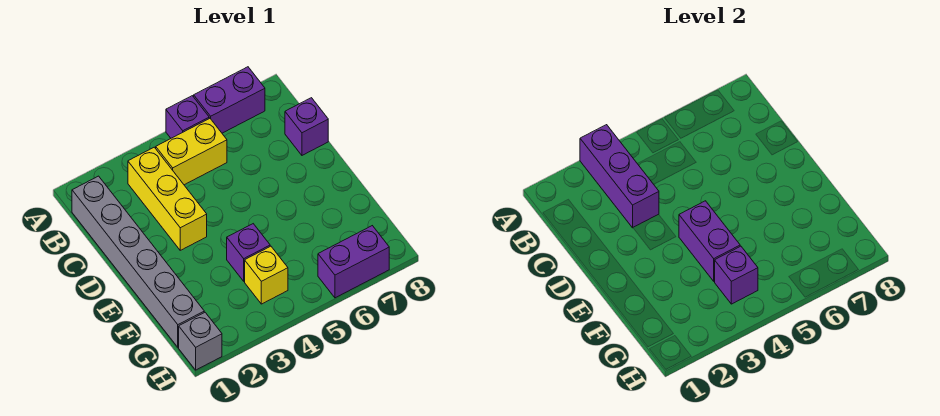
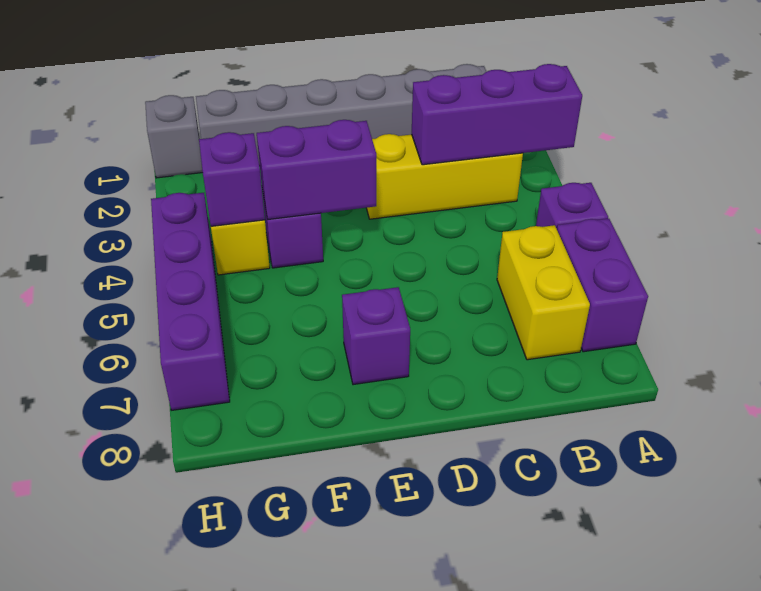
yellow 1x2 brick [156,118,227,185] -> yellow 1x2 brick moved to [497,225,590,360]
purple 1x1 brick [285,98,328,155] -> purple 1x1 brick moved to [342,287,410,385]
purple 1x2 brick [318,226,389,298] -> purple 1x4 brick [151,193,230,410]

